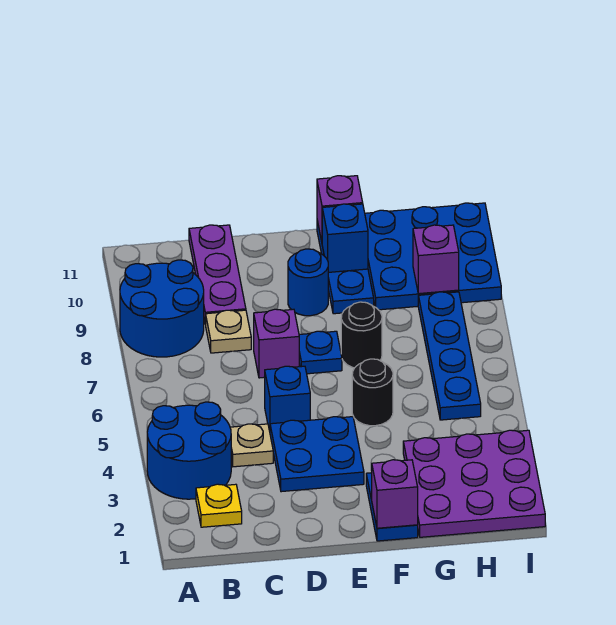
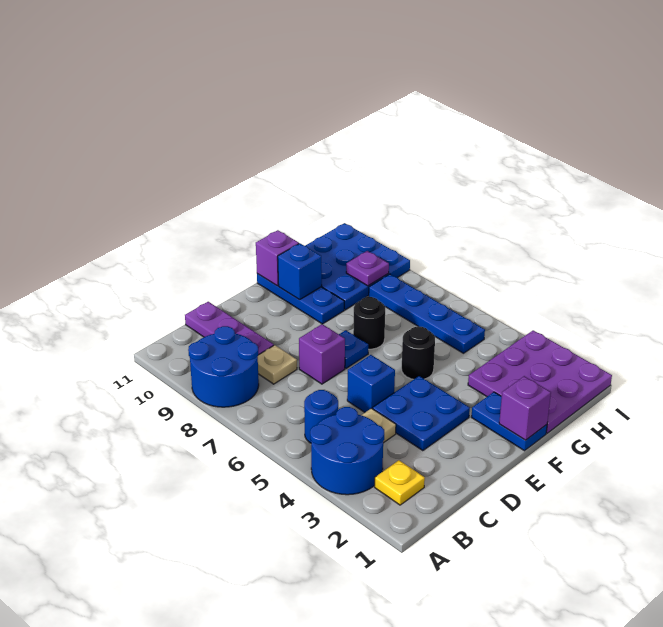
blue 1x1 round brick [288,249,328,316] -> blue 1x1 round brick moved to [304,390,338,443]
purple 1x1 brick [413,225,459,294] -> purple 1x1 plate [346,251,389,286]

